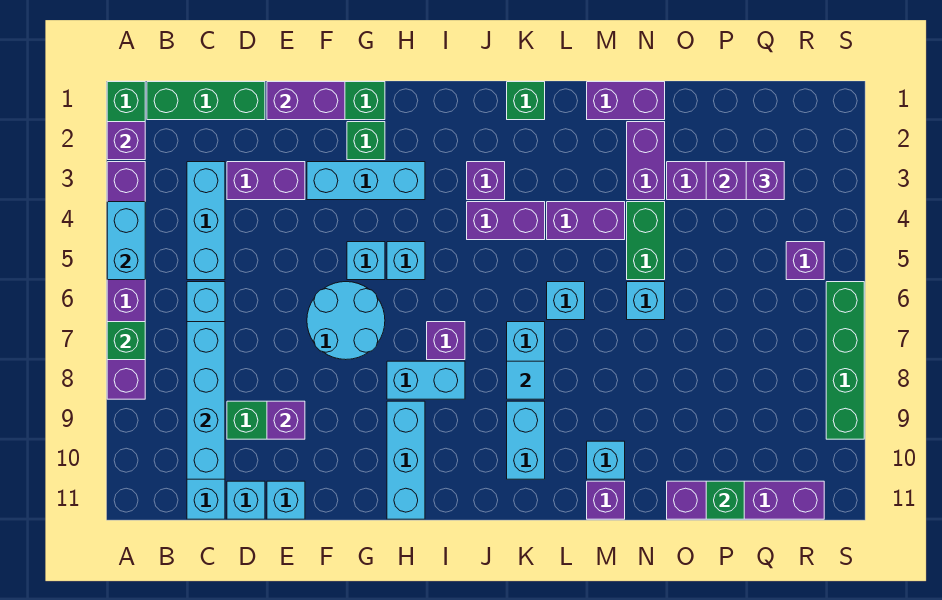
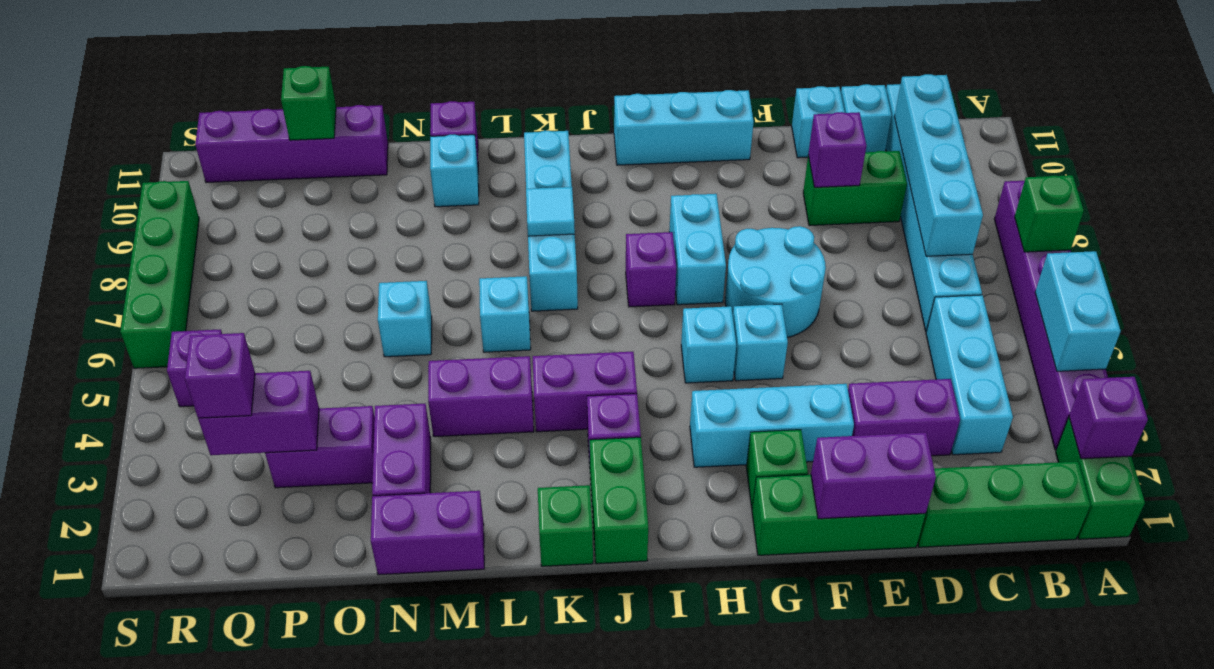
cyan 1x2 brick [387,361,465,399] -> cyan 1x2 brick turned to [669,194,726,305]
cyan 1x3 brick [387,401,425,519] -> cyan 1x3 brick turned to [614,90,754,165]
green 1x2 brick [627,202,665,280] -> green 1x2 brick moved to [590,437,648,564]

